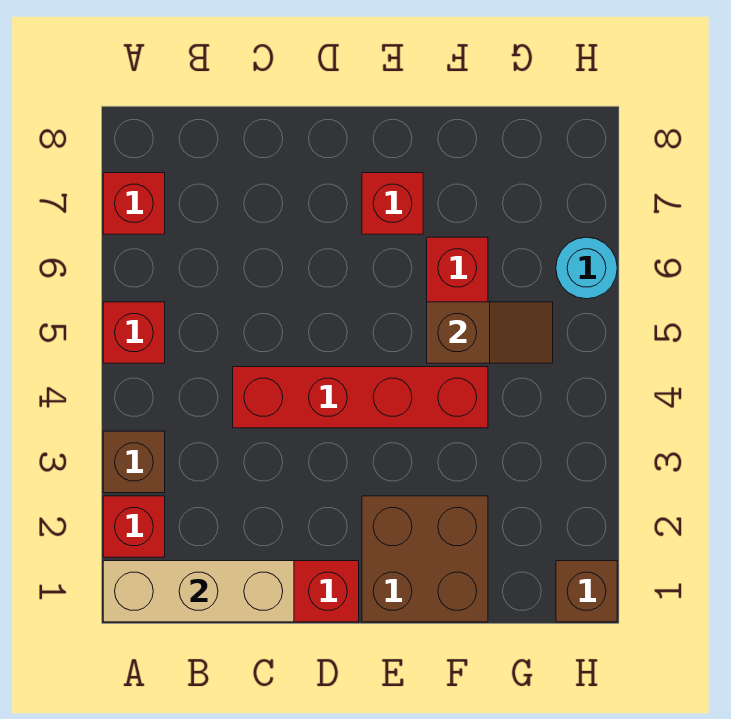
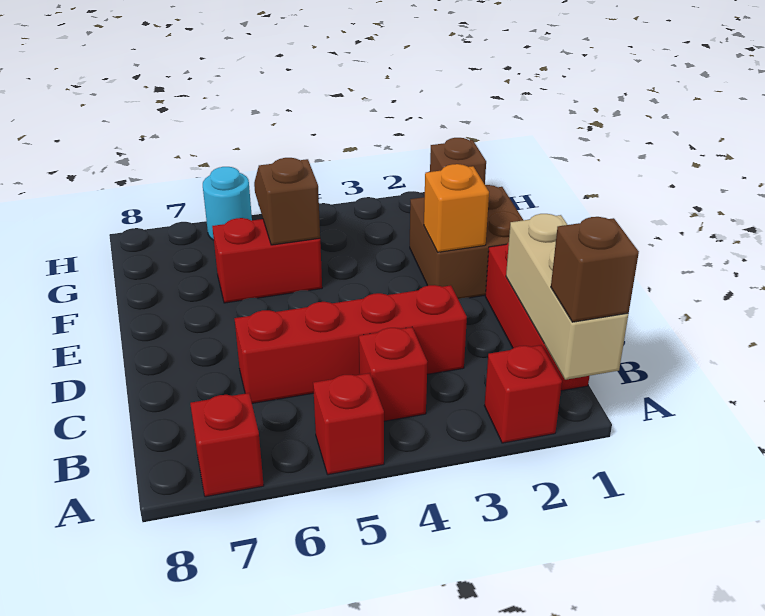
brown 1x1 brick [103,431,165,493] -> brown 1x1 brick moved to [551,217,639,322]
red 1x4 brick [233,367,488,428] -> red 1x4 brick turned to [234,285,467,403]
none -> orange 1x1 brick [424,164,489,252]
red 1x1 brick [362,173,423,234] -> red 1x1 brick moved to [359,327,427,421]

